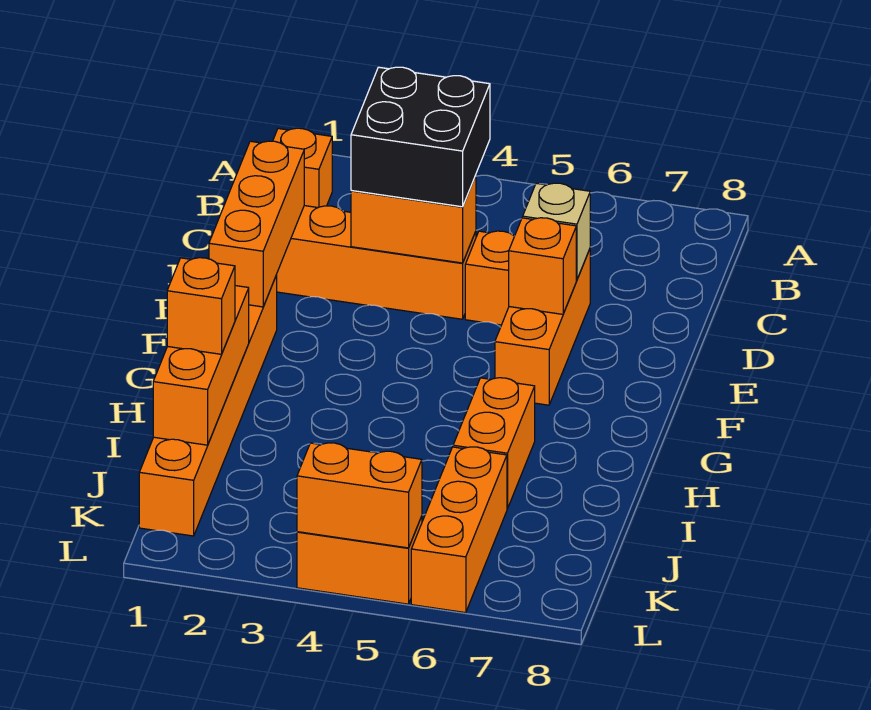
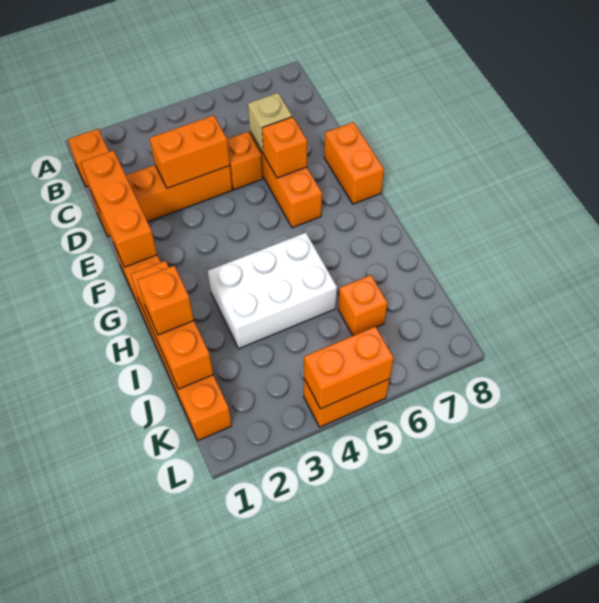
black 2x2 brick [351,67,490,207] -> none
none -> white 2x3 brick [208,233,337,349]
orange 1x2 brick [453,378,535,509] -> orange 1x2 brick moved to [324,122,384,204]
orange 1x3 brick [411,447,507,613] -> orange 1x1 brick [338,275,388,336]

